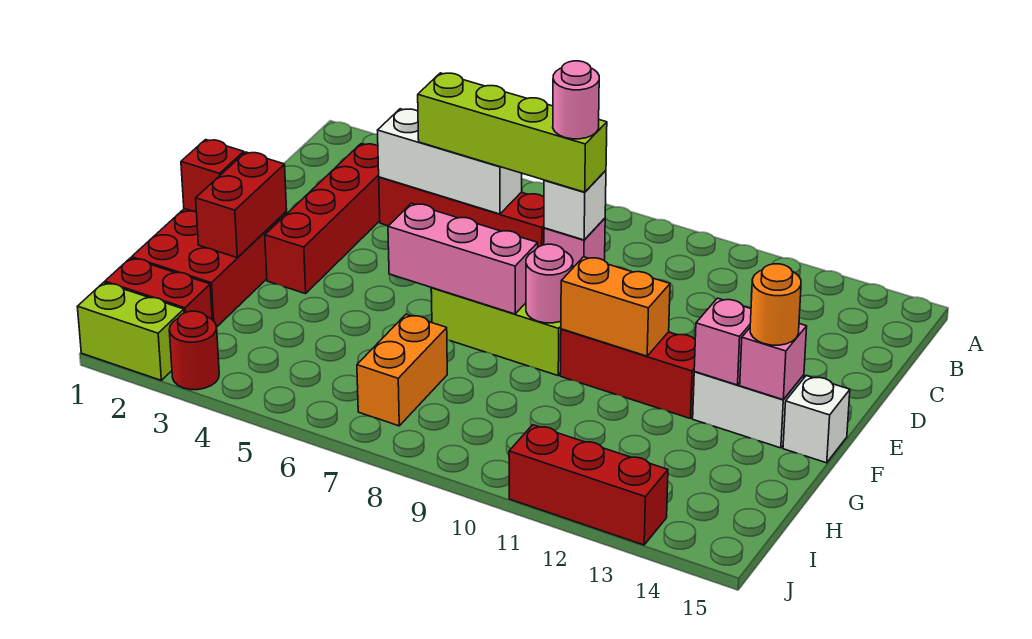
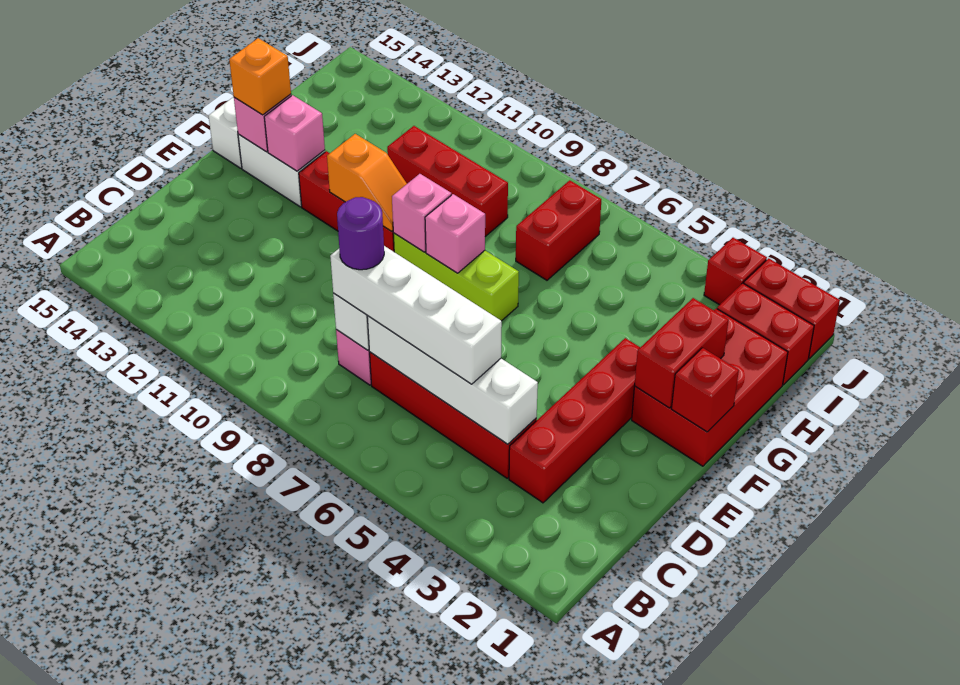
white 1x3 brick [378,109,522,214] -> white 1x4 brick [367,316,538,444]
lime 1x4 brick [418,73,607,192] -> white 1x4 brick [330,246,502,384]
pink 1x1 round brick [553,61,599,139] -> purple 1x1 round brick [337,197,384,270]
pink 1x3 brick [388,203,538,314] -> pink 1x1 brick [425,194,485,273]
pink 1x1 round brick [526,244,573,323] -> pink 1x1 brick [392,174,451,252]
orange 1x2 brick [561,257,670,356] -> orange 1x2 slope [327,134,407,231]
orange 1x1 round brick [750,264,801,345] -> orange 1x1 brick [229,38,291,115]
orange 1x2 brick [357,314,447,426] -> red 1x2 brick [516,180,601,280]
lime 1x2 brick [77,283,184,380] -> red 1x2 brick [744,258,840,359]
red 1x1 round brick [169,311,219,390] -> red 1x1 brick [704,238,767,305]
red 1x3 brick [509,425,668,545] -> red 1x3 brick moved to [387,126,508,237]

